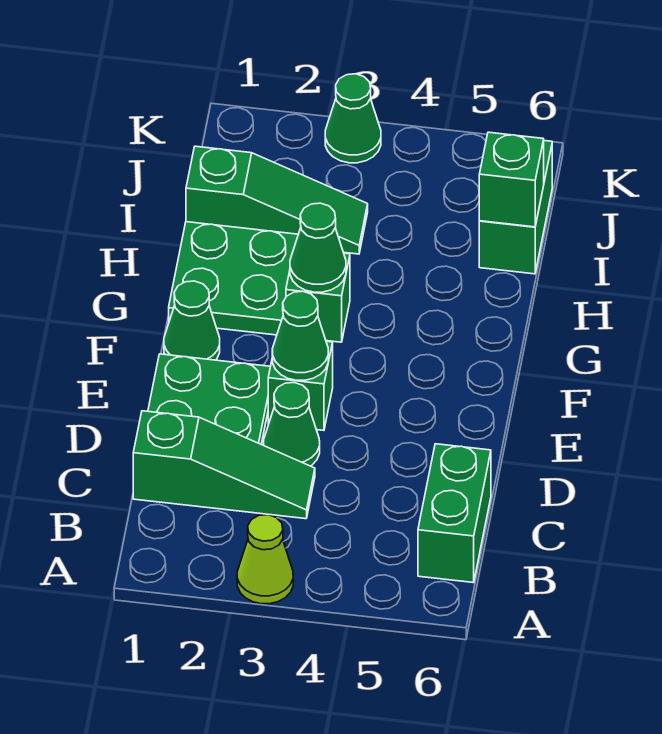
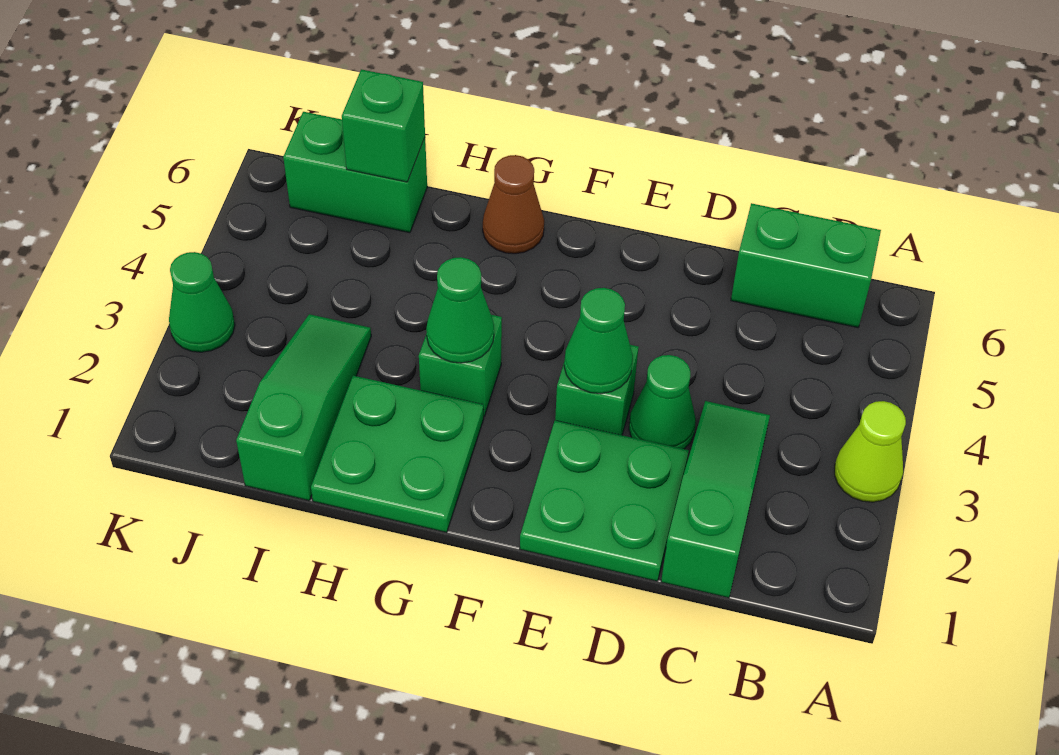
green 1x1 cone [164,281,220,360] -> none
none -> brown 1x1 cone [483,155,544,254]

